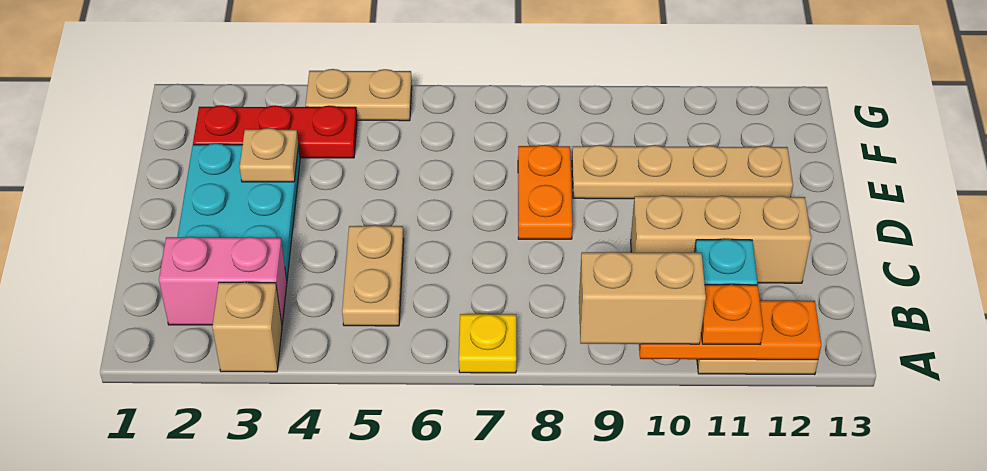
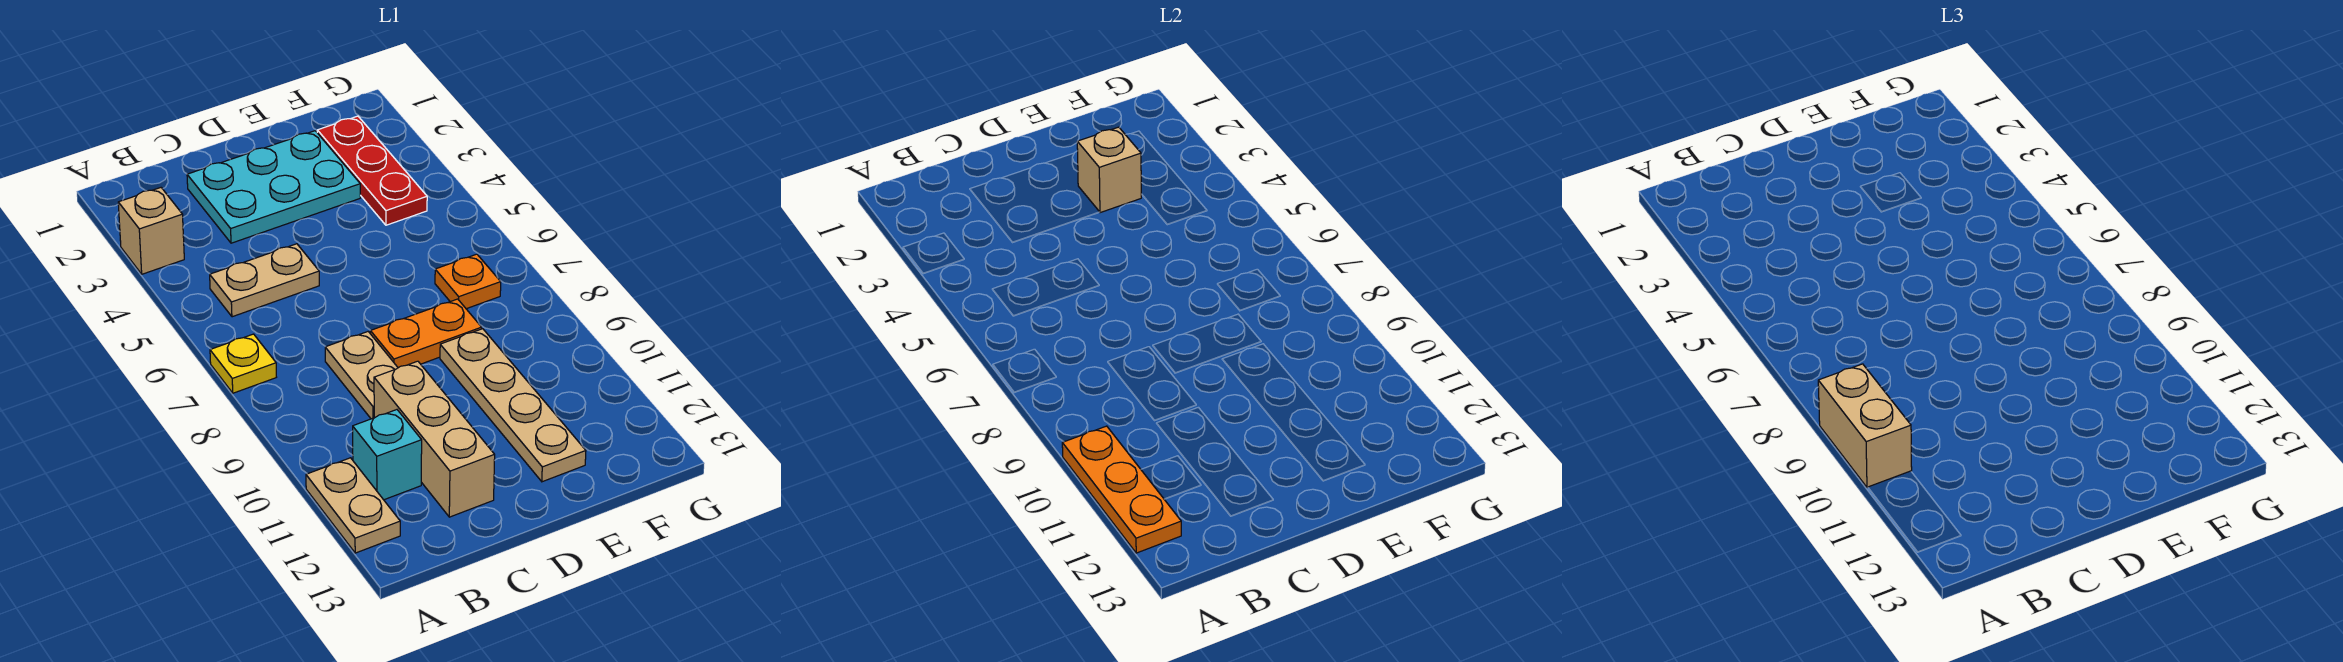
orange 1x1 plate [701,285,763,344] -> orange 1x1 plate moved to [435,254,501,309]
pink 1x2 brick [159,237,287,325] -> none
tan 1x1 plate [240,128,298,182] -> tan 1x1 brick [1077,127,1141,213]
tan 1x2 plate [306,69,412,121] -> tan 1x2 plate moved to [325,332,398,419]

